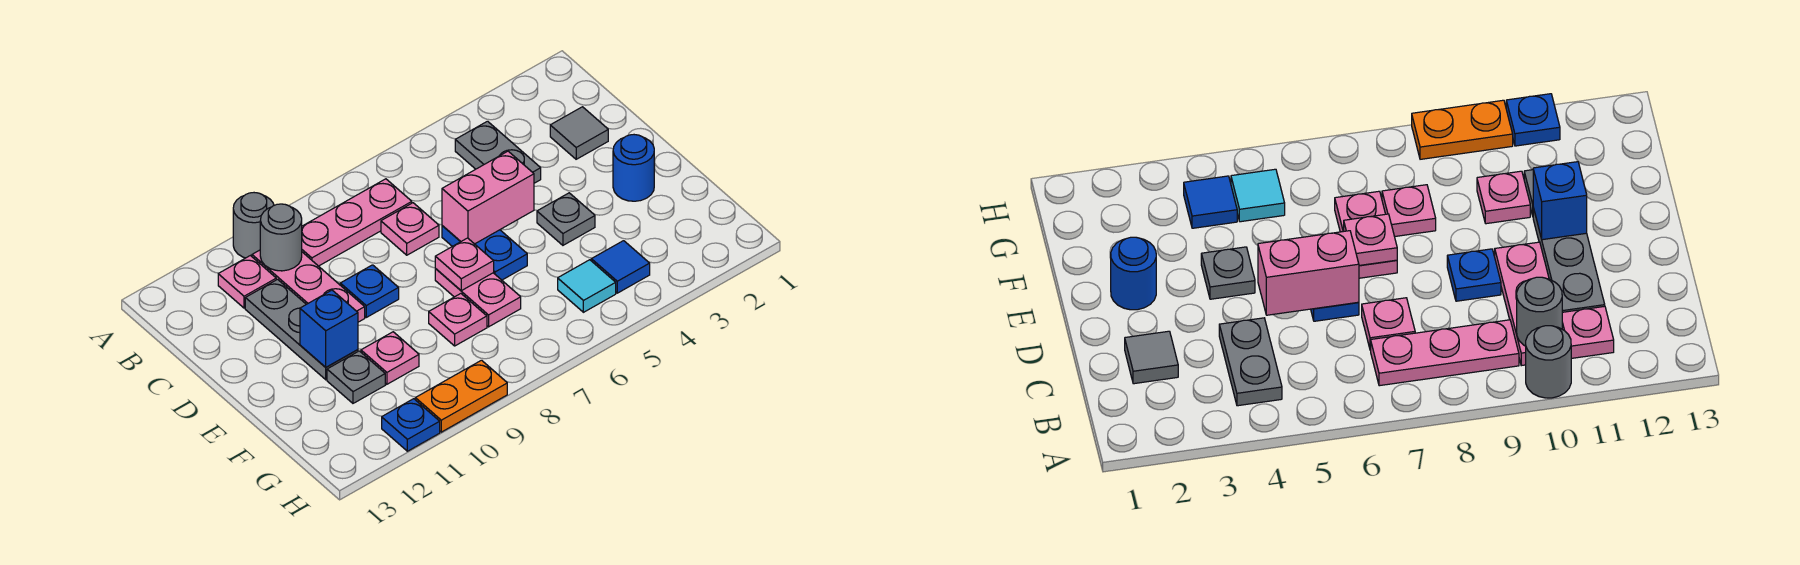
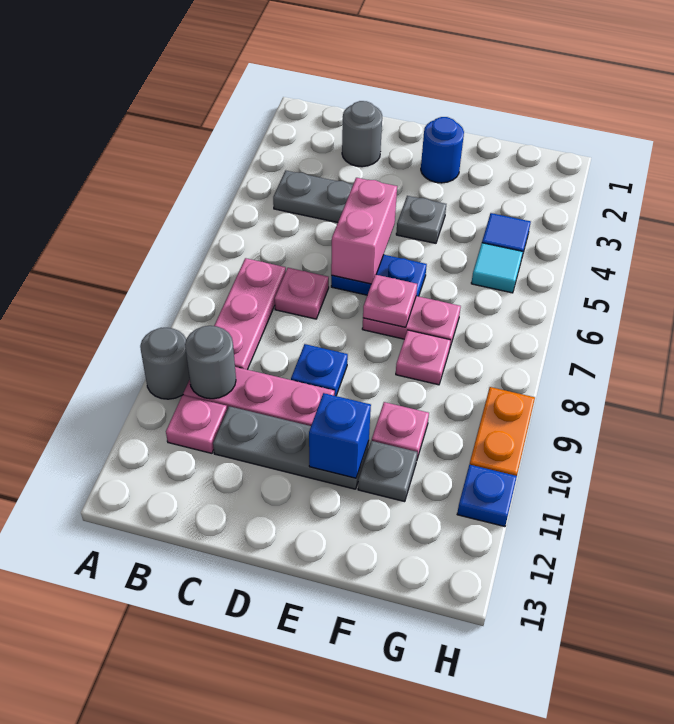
grey 1x1 tile [550,107,608,159] -> grey 1x1 round brick [342,101,382,167]

